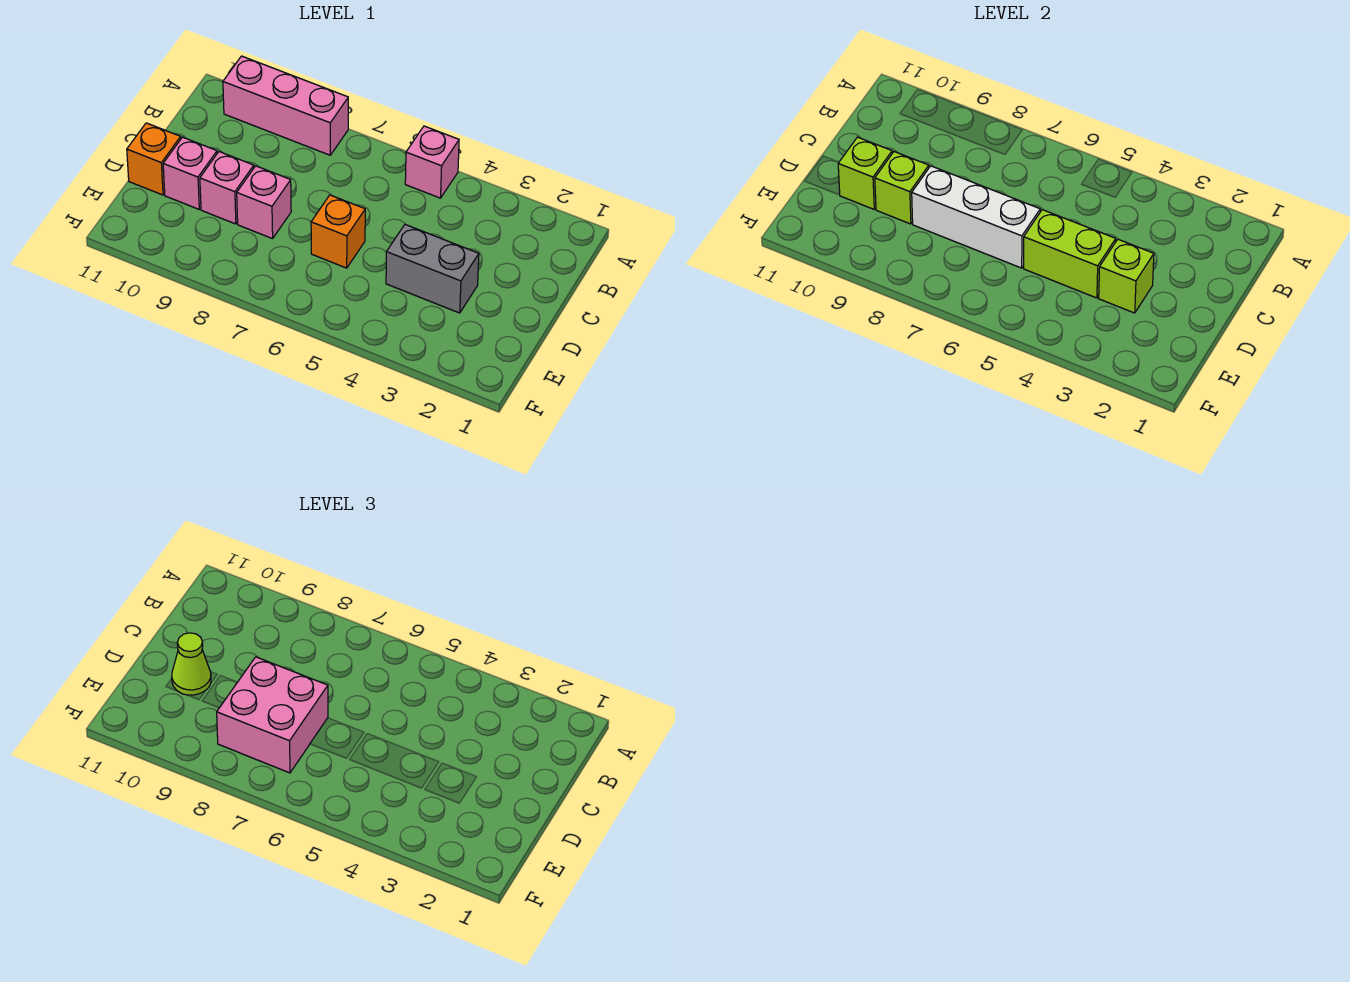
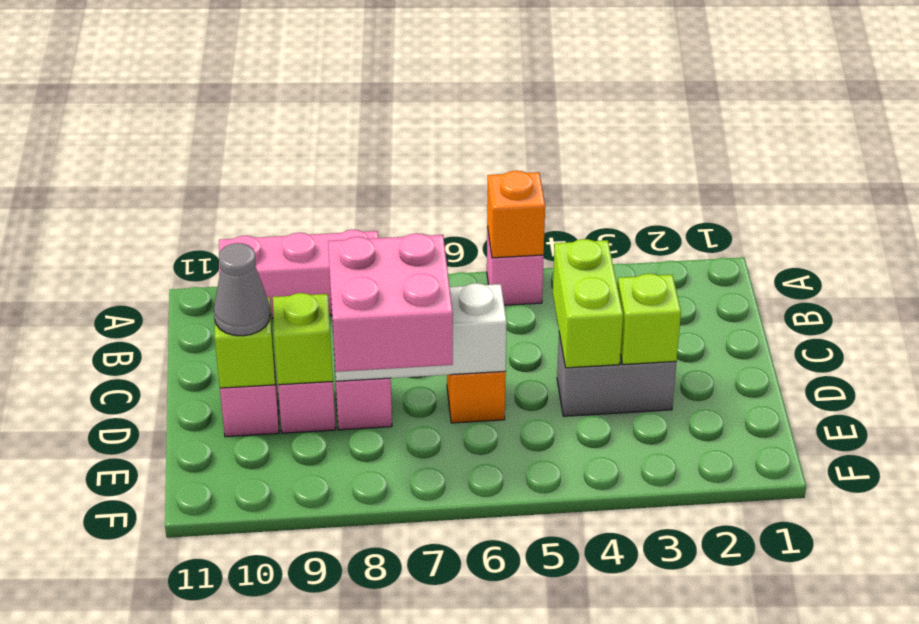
lime 1x2 brick [1024,210,1116,298] -> lime 1x2 brick turned to [553,239,623,368]
lime 1x1 cone [172,633,211,695] -> grey 1x1 cone [214,243,270,336]
orange 1x1 brick [127,123,181,195] -> orange 1x1 brick moved to [487,171,545,258]

